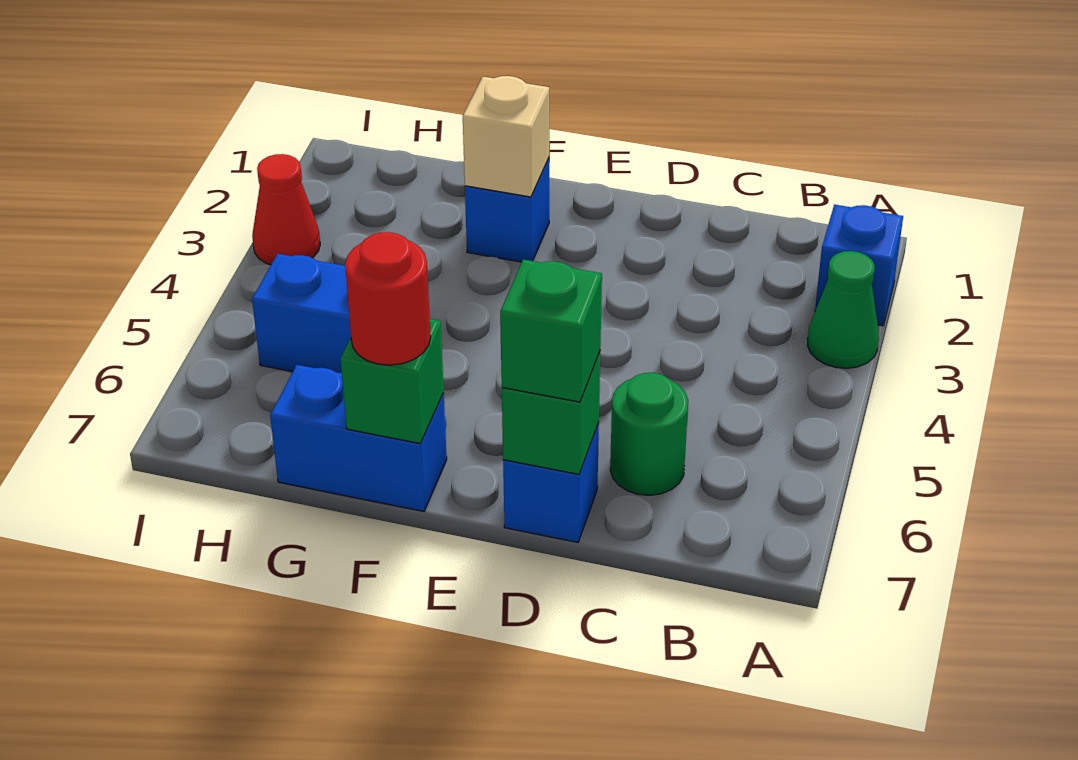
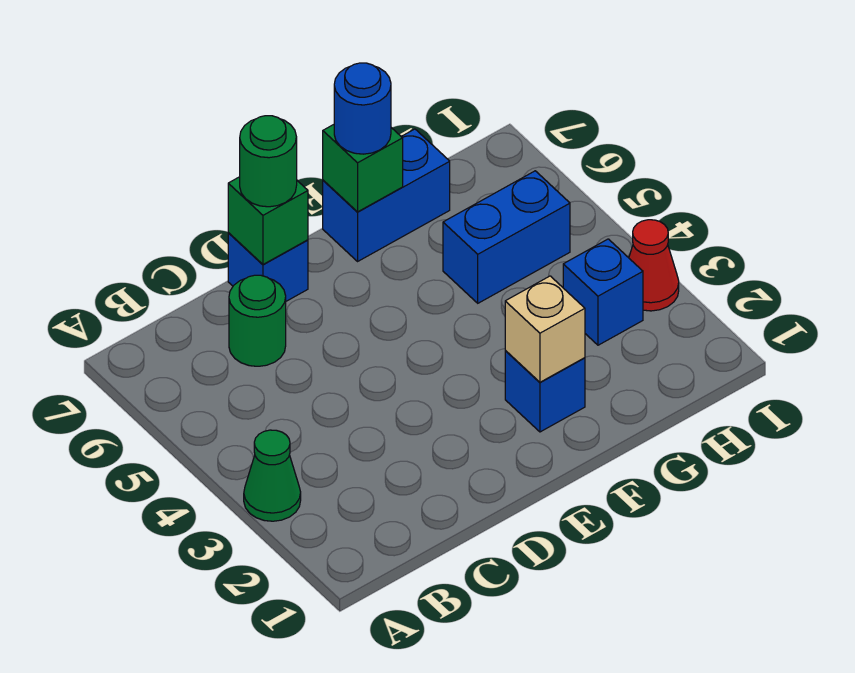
blue 1x1 brick [815,205,903,326] -> blue 1x1 brick moved to [563,239,643,345]
green 1x1 brick [500,260,602,402] -> green 1x1 round brick [240,116,297,207]
red 1x1 round brick [345,232,431,365] -> blue 1x1 round brick [334,63,391,154]

